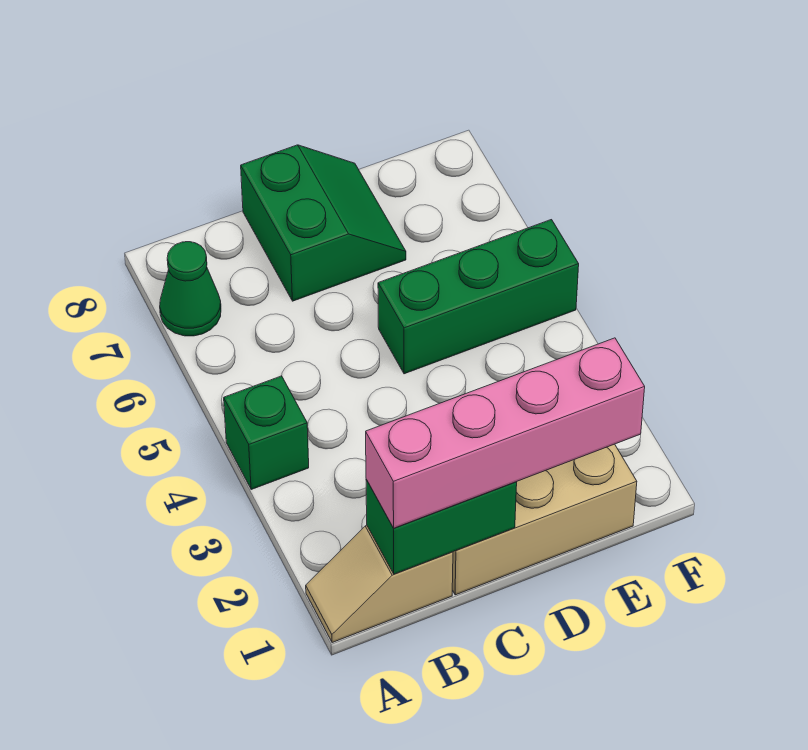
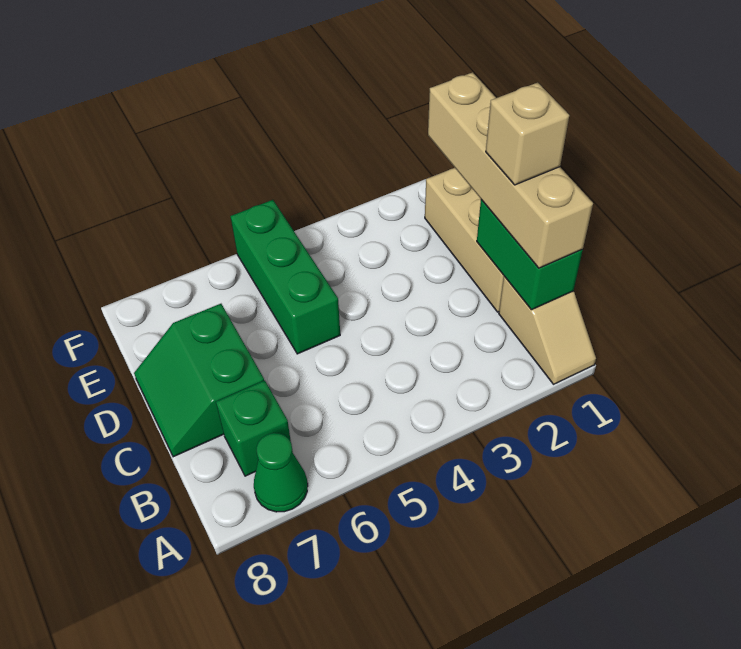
green 1x1 brick [224,376,309,489] -> green 1x1 brick moved to [216,380,291,476]
pink 1x4 brick [366,338,645,528] -> tan 1x4 brick [428,72,593,268]
none -> tan 1x1 brick [486,83,569,185]
green 2x2 slope [241,145,406,301] -> green 2x2 slope turned to [134,304,264,457]

